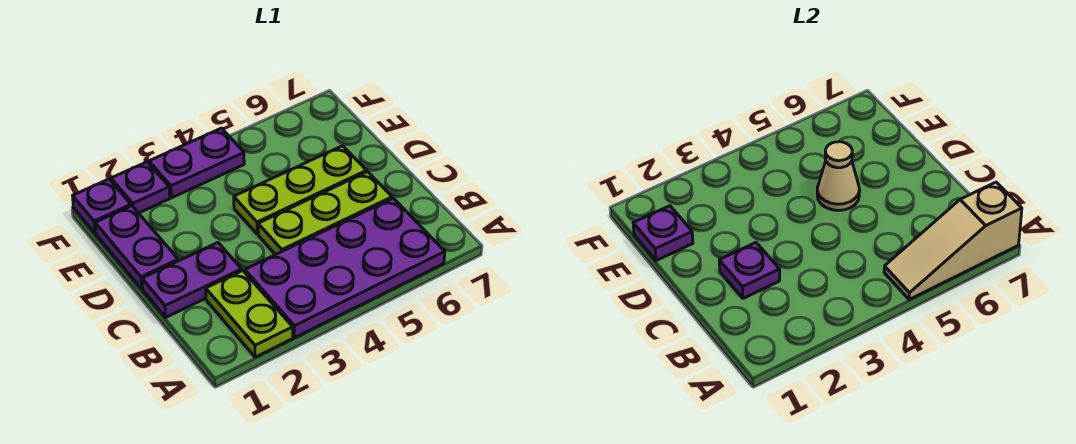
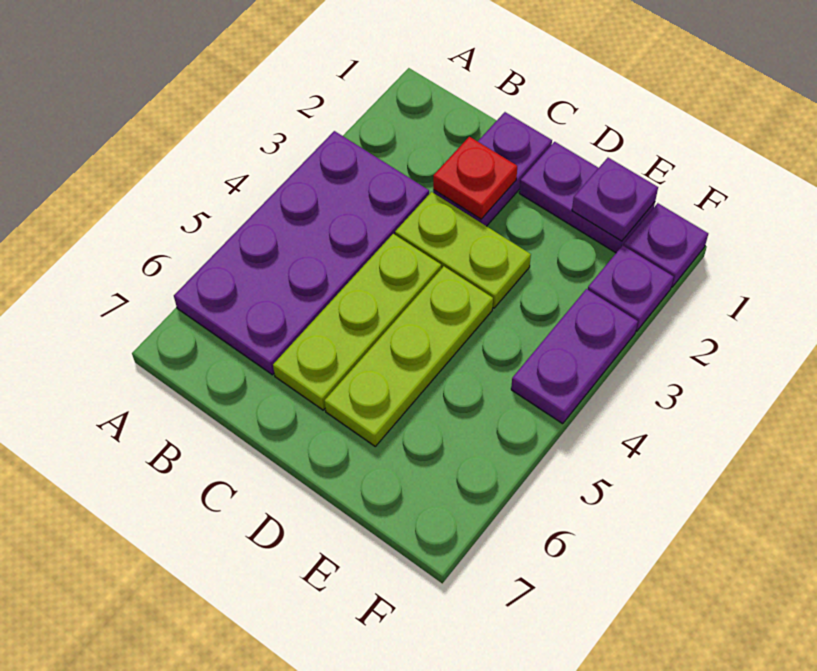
lime 1x2 plate [206,270,293,357] -> lime 1x2 plate moved to [395,192,531,308]
tan 1x3 slope [884,182,1022,300] -> none
purple 1x1 plate [719,243,780,298] -> red 1x1 plate [433,137,517,219]
tan 1x1 cone [817,142,860,210] -> none

